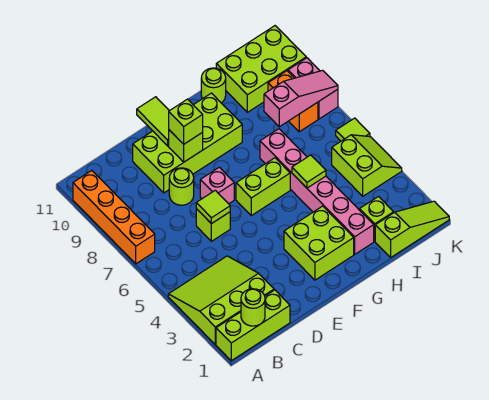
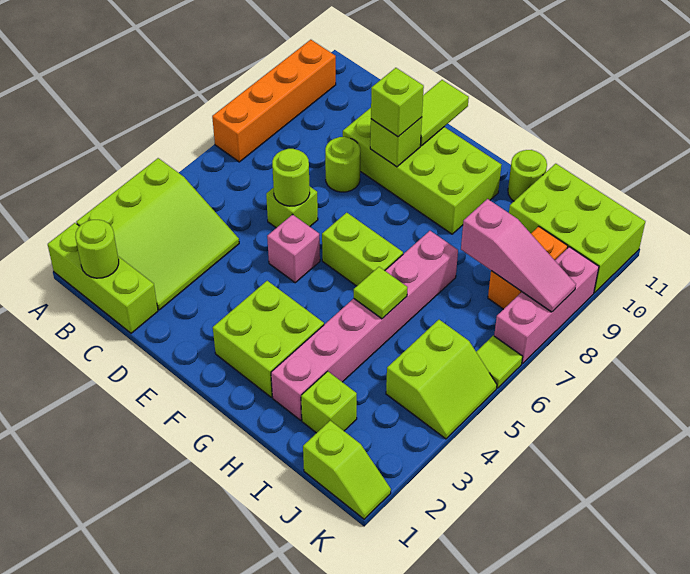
lime 3x3 slope [168,256,274,344] -> lime 3x3 slope turned to [76,158,239,310]
lime 1x1 tile [196,190,230,224] -> lime 1x1 round brick [272,149,310,206]
pink 1x1 brick [200,167,234,204] -> pink 1x1 brick moved to [267,214,320,283]
lime 1x3 slope [375,201,449,257] -> lime 1x2 slope [303,421,391,519]
pink 1x2 brick [288,58,338,119] -> pink 1x3 brick [494,247,599,364]

